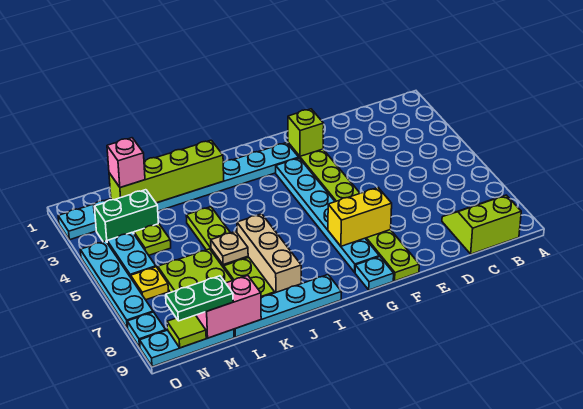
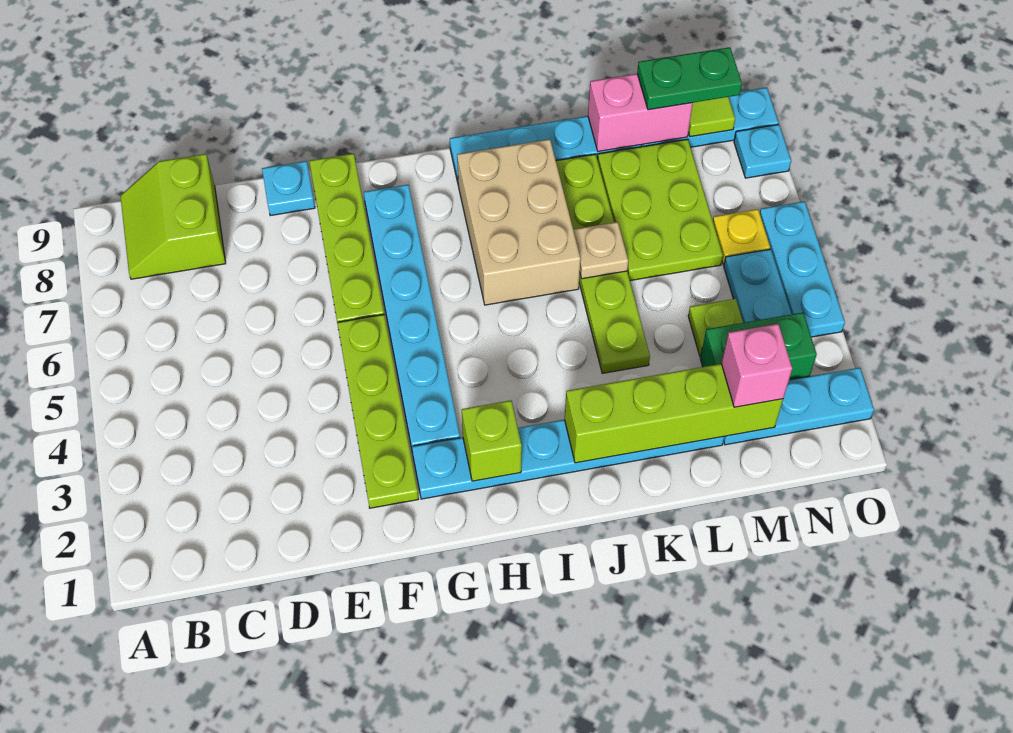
lime 2x2 slope [442,195,521,254] -> lime 2x2 slope turned to [120,154,226,279]
lime 1x1 brick [288,109,324,156] -> lime 1x1 brick moved to [462,401,522,481]
yellow 1x2 brick [328,188,392,246] -> none
cyan 1x1 plate [355,257,394,290] -> cyan 1x1 plate moved to [262,161,315,216]
tan 1x3 brick [237,214,301,293] -> tan 2x3 brick [457,139,581,305]
cyan 1x4 plate [80,241,153,328] -> cyan 1x3 plate [760,201,845,337]

